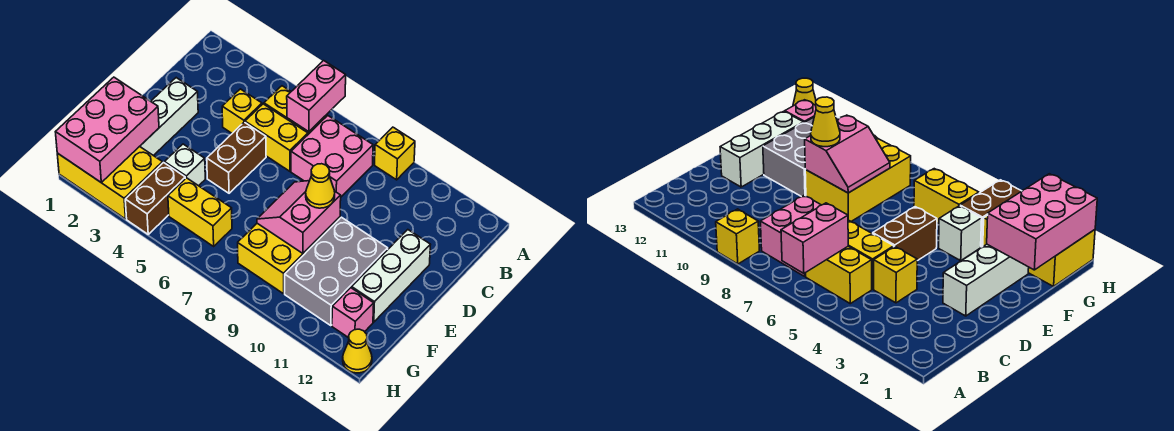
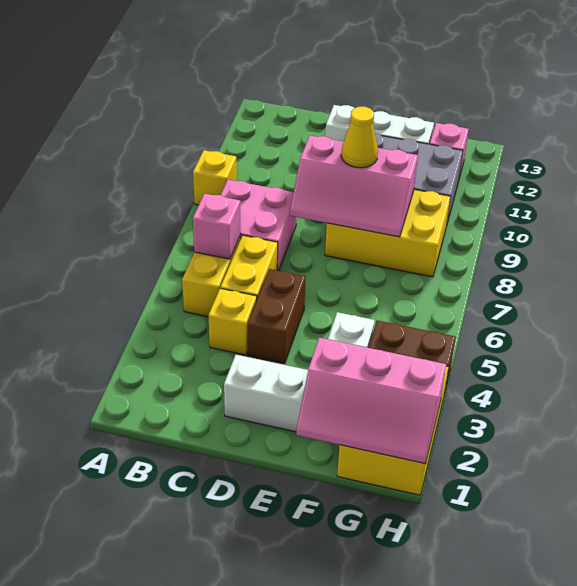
pink 1x2 brick [287,61,346,132] -> pink 1x1 brick [193,194,241,259]
brown 1x2 brick [207,122,266,193] -> brown 1x2 brick turned to [248,269,306,363]
pink 2x2 slope [257,181,341,253] -> pink 2x3 slope [290,136,418,237]
pink 2x3 brick [56,77,159,183] -> pink 2x3 slope [296,338,447,464]
yellow 1x2 brick [168,178,232,246] -> none
yellow 1x1 cone [343,329,372,373] -> none

